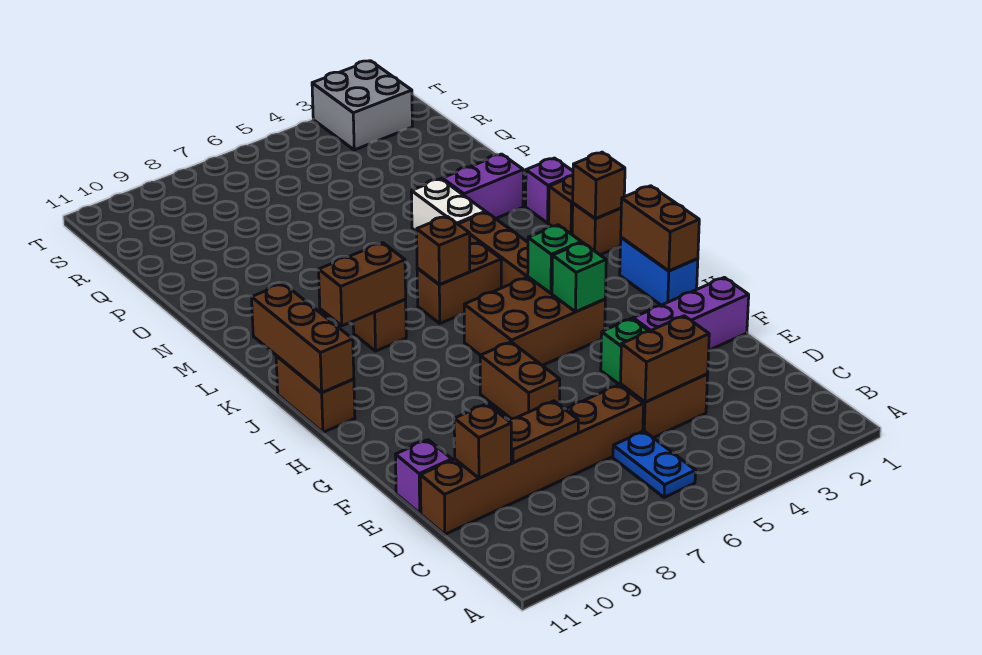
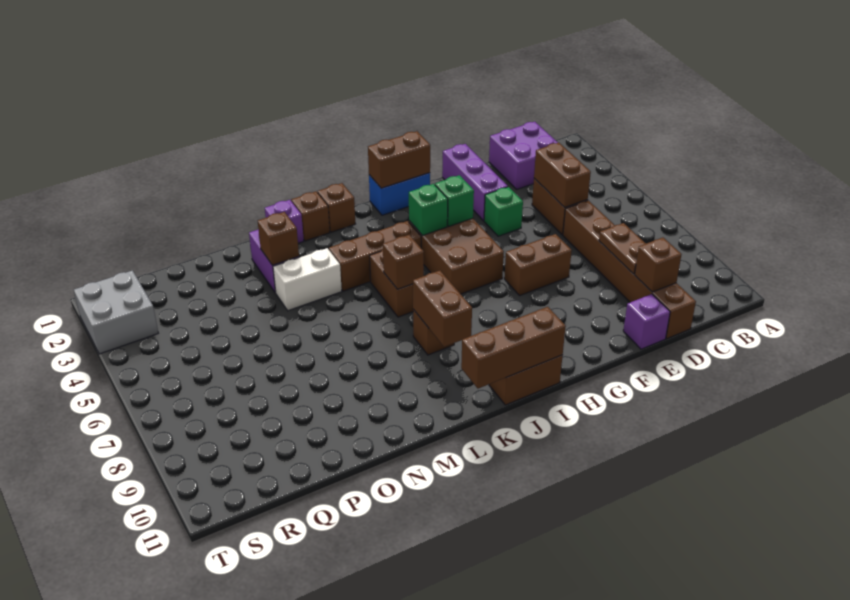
blue 1x2 plate [613,431,696,498] -> none
none -> purple 2x2 brick [489,122,558,189]
brown 1x1 brick [573,152,625,219] -> brown 1x1 brick moved to [258,212,299,265]

